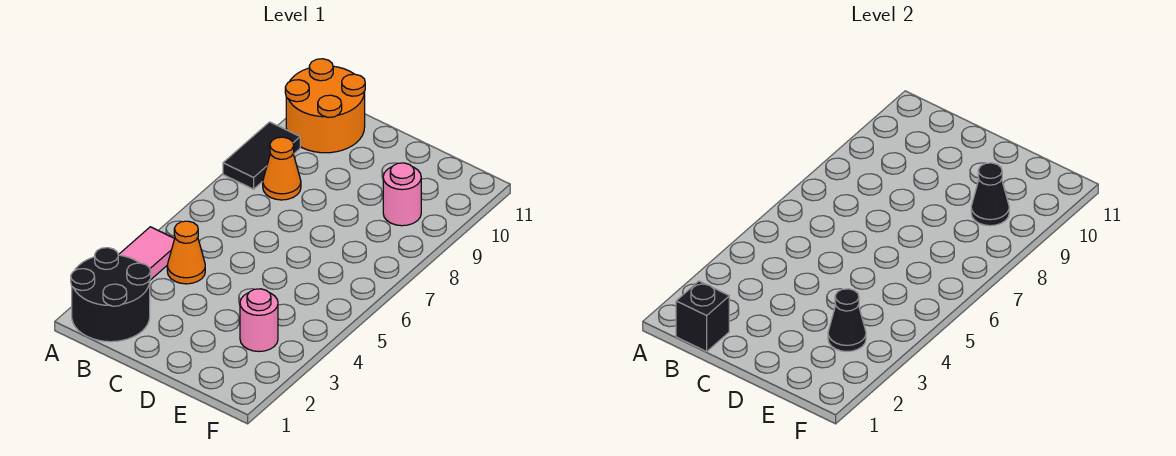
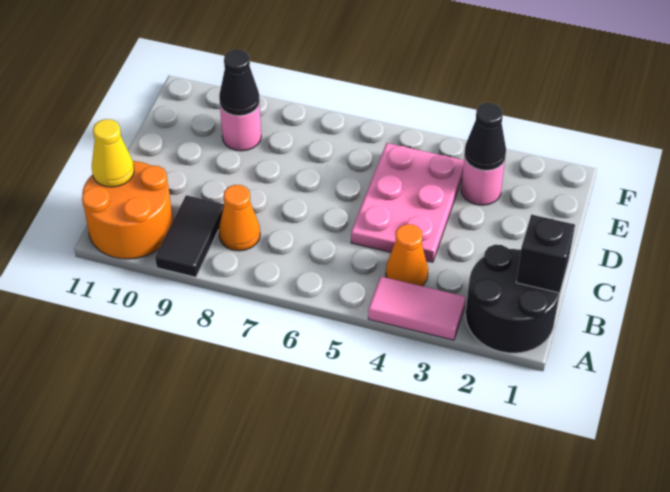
black 1x2 tile [223,122,300,189] -> black 1x2 tile turned to [155,195,224,277]
none -> yellow 1x1 cone [92,119,134,187]
none -> pink 2x3 plate [351,143,464,262]

